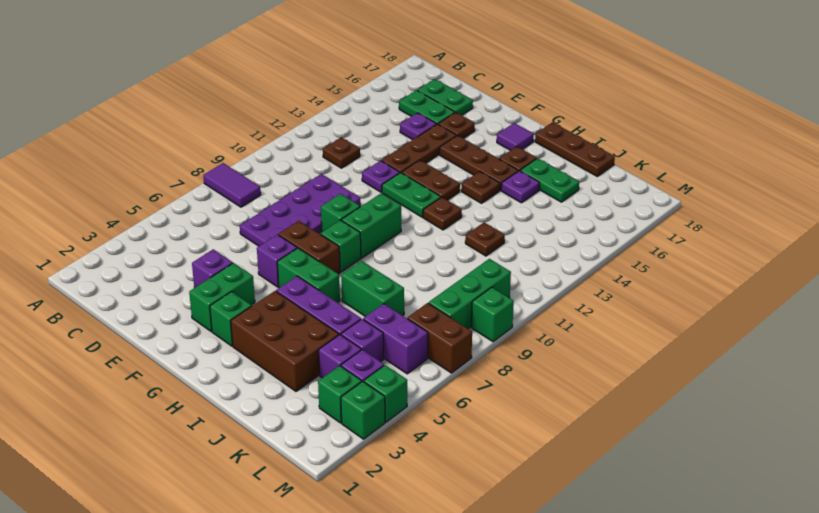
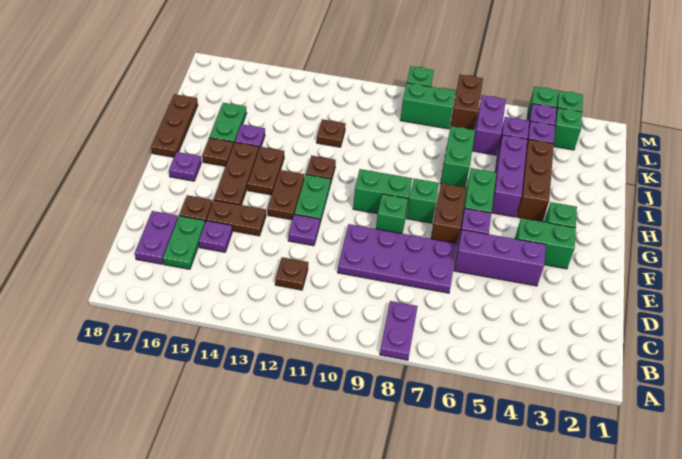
purple 1x2 tile [203,163,261,207] -> purple 1x2 plate [380,301,418,360]
green 1x2 plate [418,79,473,115] -> purple 1x2 plate [135,211,178,264]
purple 1x1 brick [192,249,233,288] -> purple 1x3 brick [454,230,546,286]
brown 1x3 plate [382,124,456,173] -> brown 1x2 plate [206,200,266,236]
purple 1x1 tile [497,123,534,150] -> purple 1x1 plate [169,152,201,181]
brown 2x3 brick [231,291,339,391] -> brown 1x3 brick [517,139,554,222]
brown 1x1 plate [462,171,500,203] -> brown 1x2 plate [247,147,284,195]
green 1x3 brick [429,259,511,329] -> green 1x2 brick [400,83,455,129]

